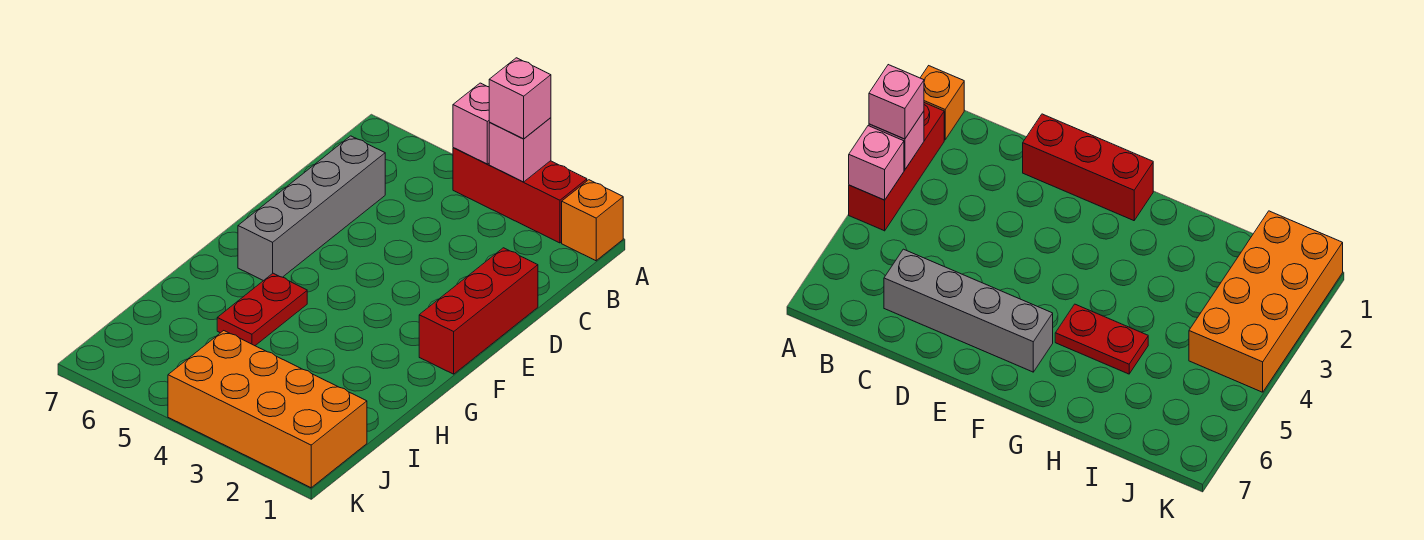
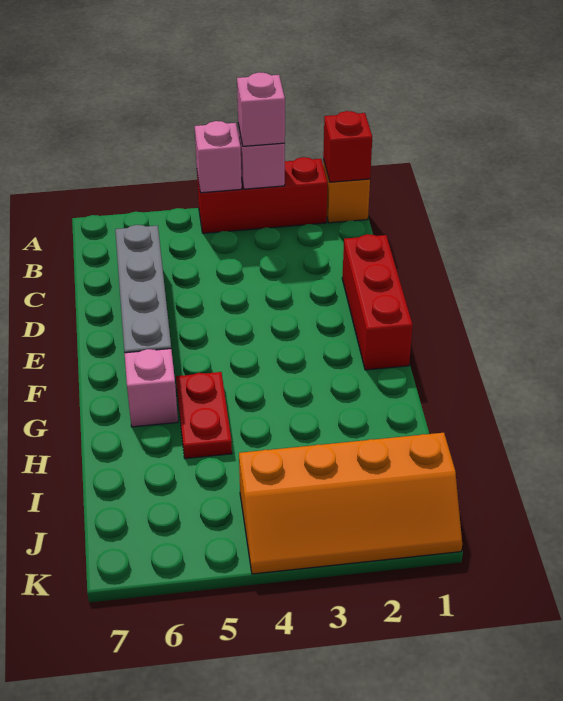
none -> red 1x1 brick [323,111,372,182]
none -> pink 1x1 brick [124,349,178,427]
orange 2x4 brick [168,331,367,488] -> orange 2x4 slope [239,433,462,574]

